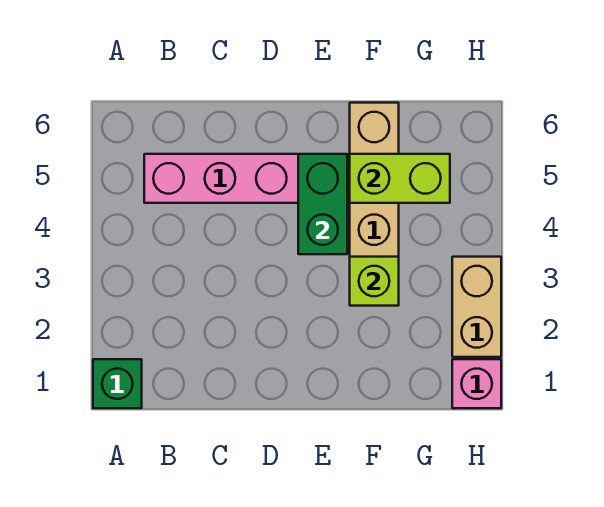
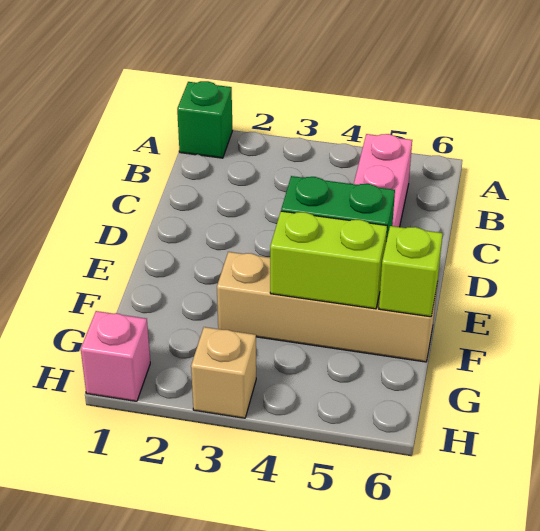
lime 1x1 brick [350,257,399,306] -> lime 1x1 brick moved to [379,226,443,317]
lime 1x2 brick [350,154,450,203] -> lime 1x2 brick turned to [270,211,387,309]
tan 1x2 brick [452,257,501,357] -> tan 1x1 brick [191,327,256,418]

